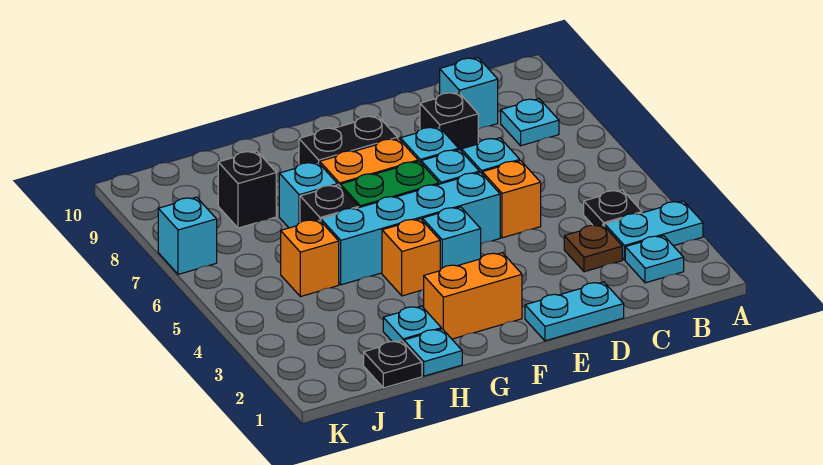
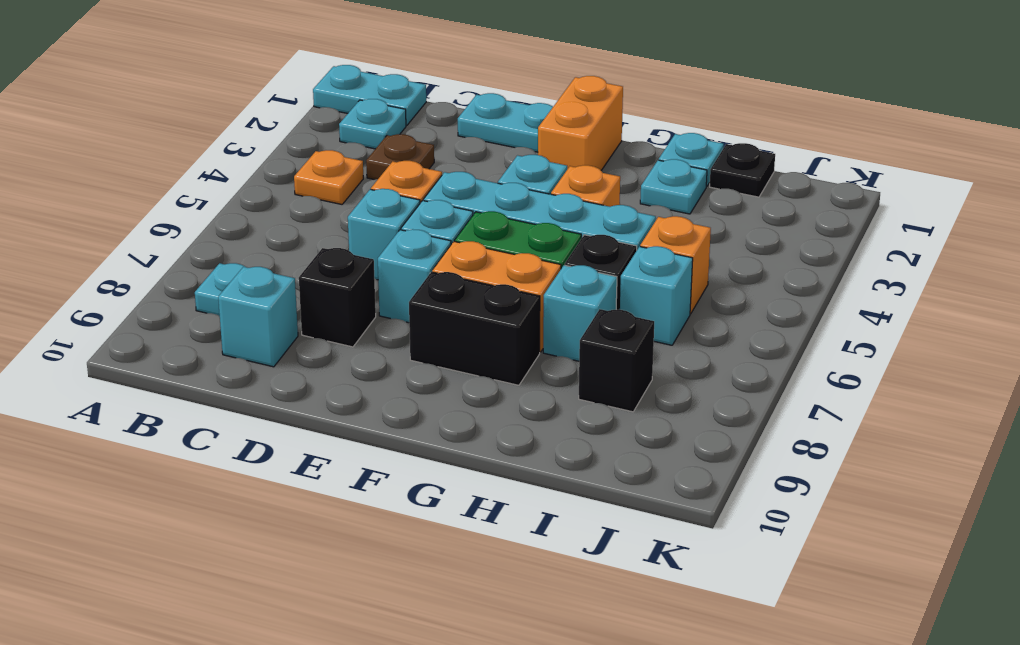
cyan 1x2 plate [605,201,703,260] -> cyan 1x2 plate moved to [313,65,426,125]
black 1x1 plate [584,190,642,226] -> orange 1x1 plate [294,150,363,204]
orange 1x2 brick [424,253,522,339] -> orange 1x2 brick turned to [538,76,623,170]
cyan 1x1 brick [158,197,217,274] -> cyan 1x1 brick moved to [620,246,693,345]

